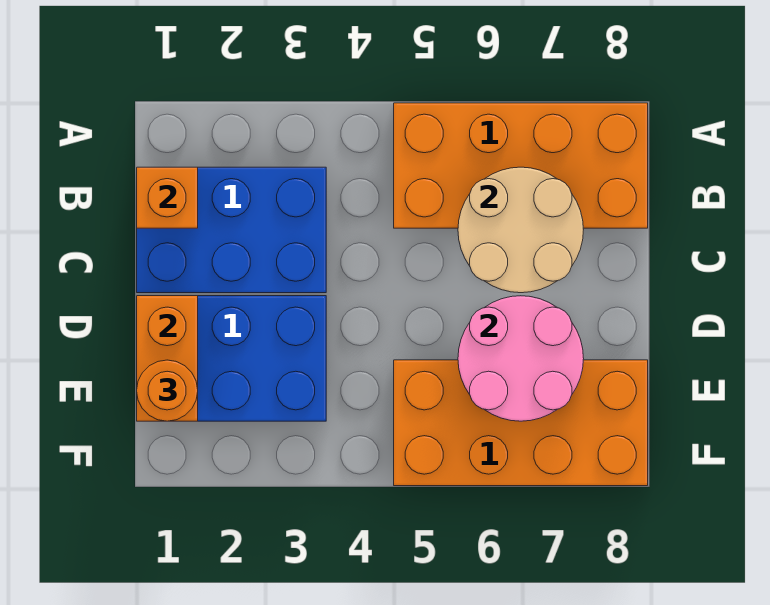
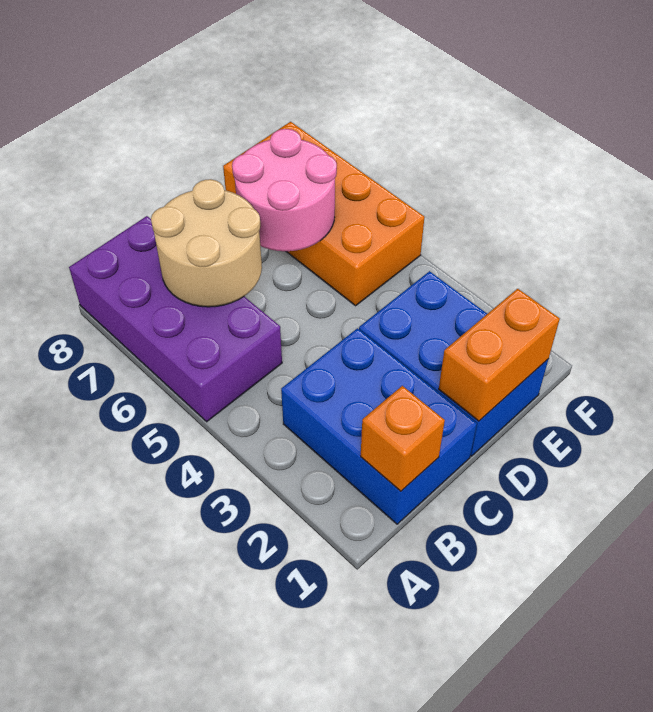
orange 2x4 brick [394,103,648,228] -> purple 2x4 brick [69,216,282,422]
orange 1x1 round brick [137,360,198,421] -> none

